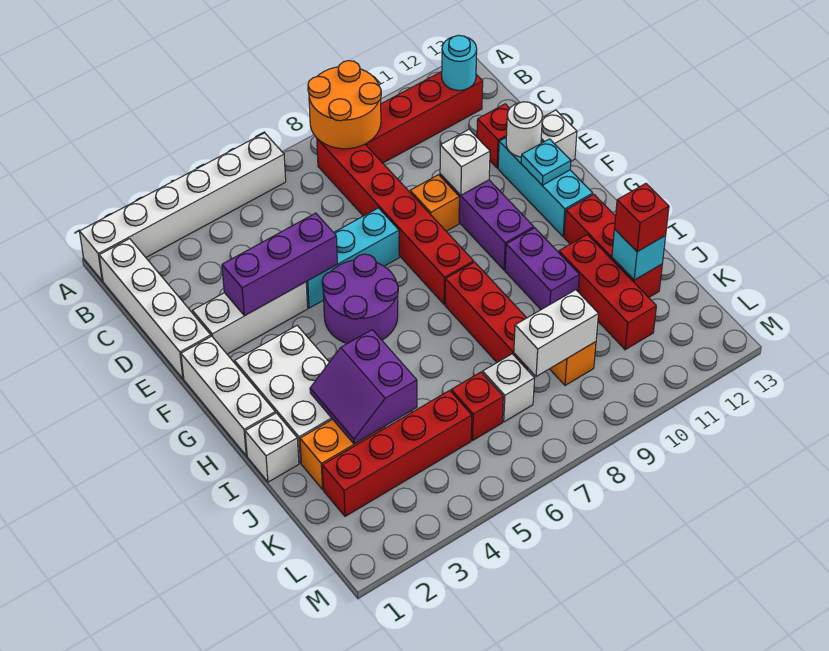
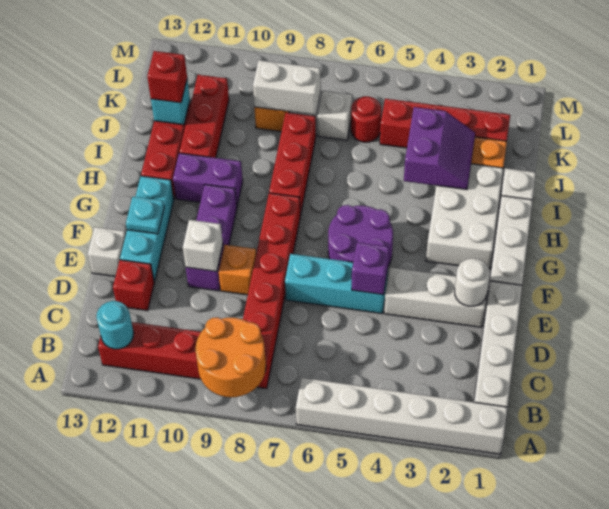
purple 1x3 brick [222,213,337,316] -> purple 1x1 brick [352,242,389,295]
white 1x1 round brick [506,102,543,157] -> white 1x1 round brick moved to [455,258,490,306]
purple 1x2 brick [505,228,579,310] -> purple 1x2 brick turned to [173,153,243,206]
red 1x1 brick [451,372,503,440] -> red 1x1 round brick [351,96,381,142]

